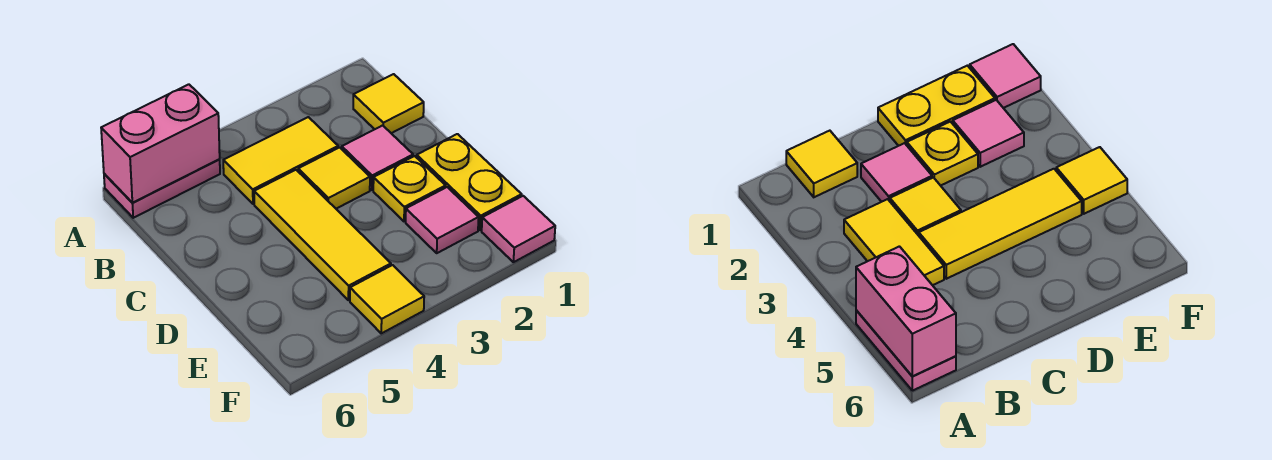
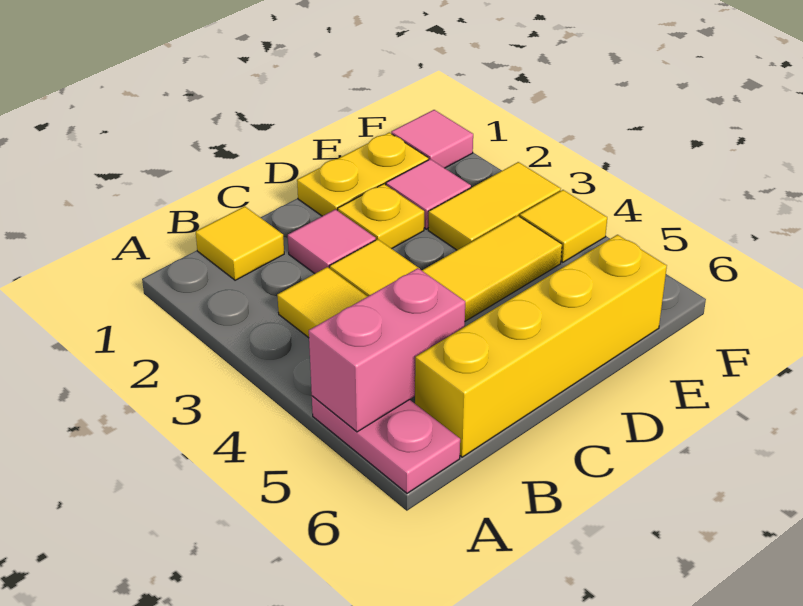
pink 1x2 brick [101,84,220,203] -> pink 1x2 brick turned to [309,268,465,432]
none -> yellow 1x4 brick [415,235,667,457]
none -> yellow 1x2 tile [428,162,561,250]

